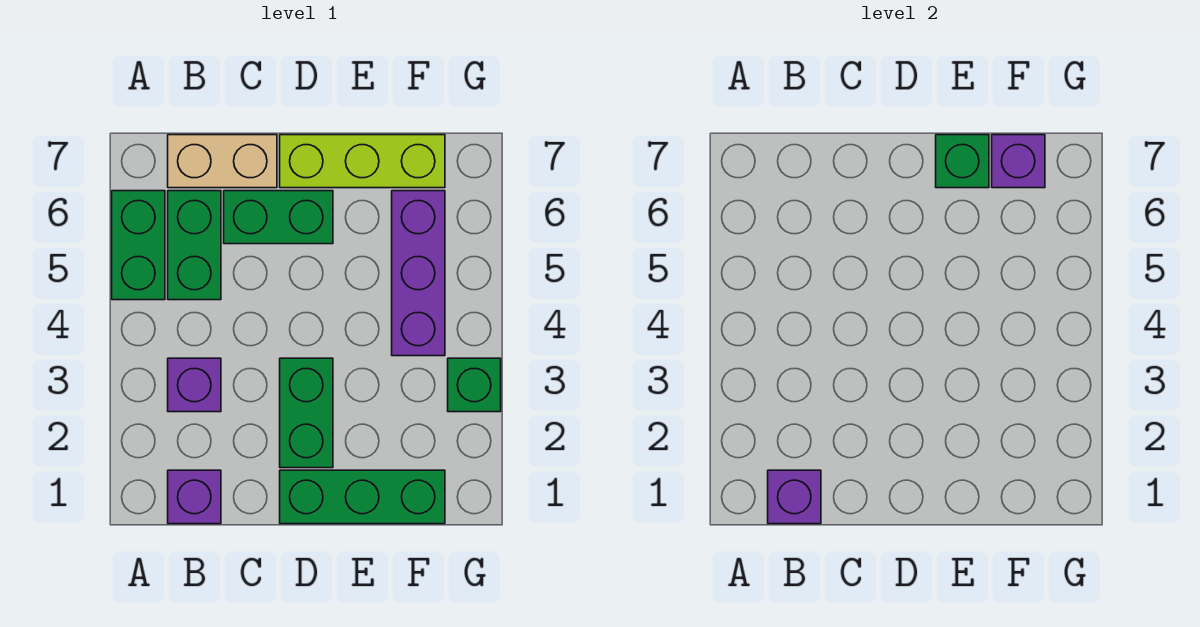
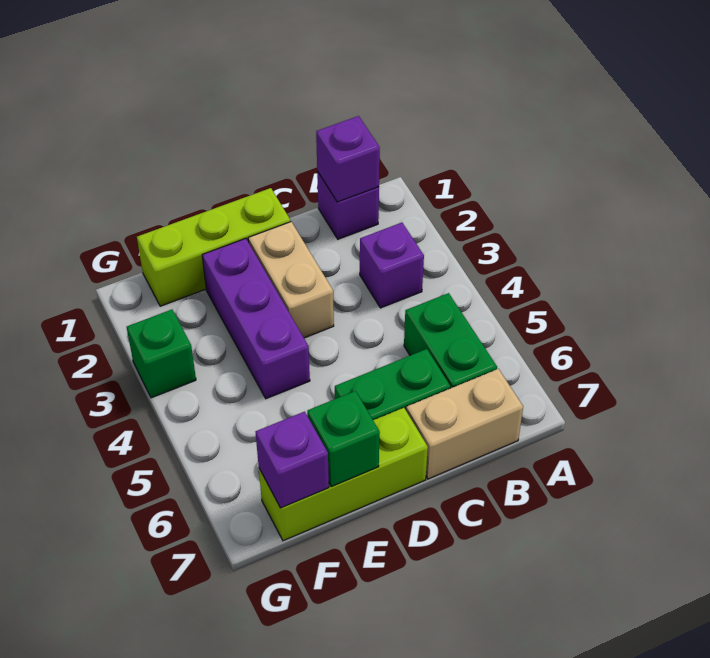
green 1x2 brick [112,191,165,300] -> none
green 1x3 brick [280,470,445,524] -> lime 1x3 brick [137,188,291,306]
green 1x2 brick [280,358,333,468] -> tan 1x2 brick [248,222,334,338]
purple 1x3 brick [392,191,445,356] -> purple 1x3 brick moved to [202,239,310,399]

